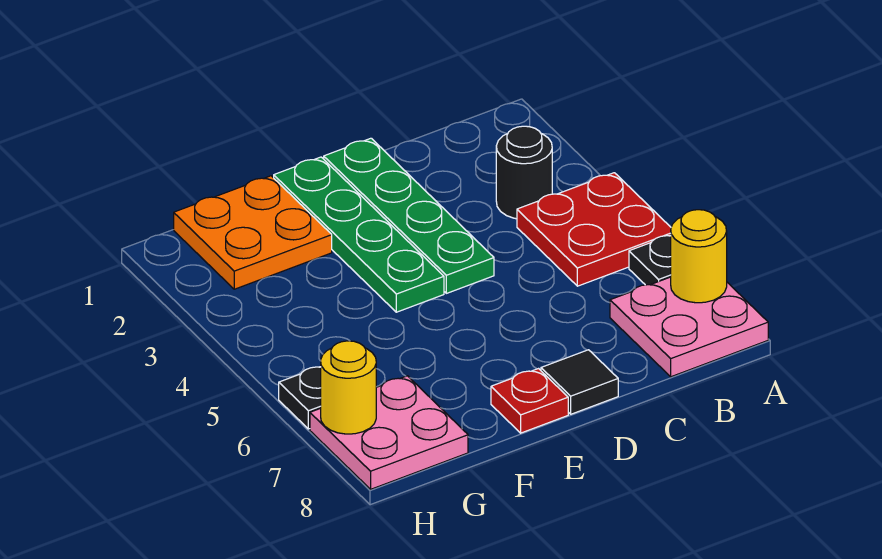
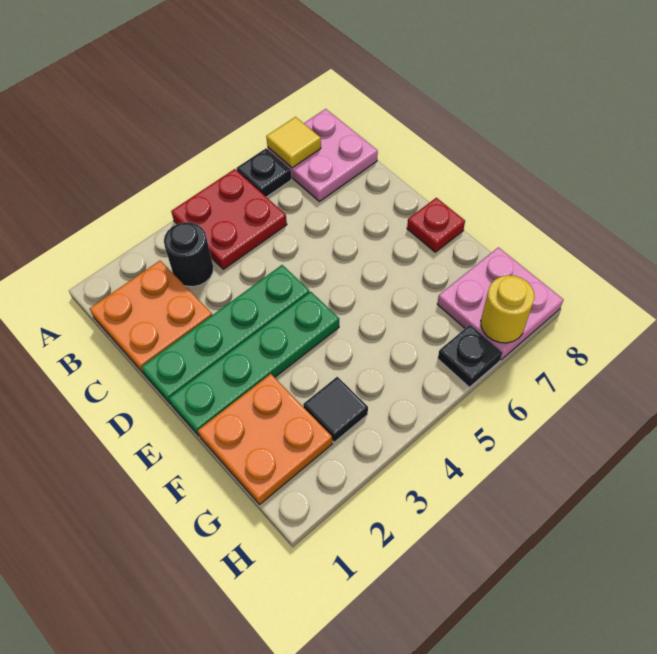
yellow 1x1 round brick [671,210,727,303] -> yellow 1x1 tile [266,117,321,168]
none -> orange 2x2 plate [89,261,212,374]
black 1x1 tile [541,350,618,414] -> black 1x1 tile moved to [303,377,368,442]

